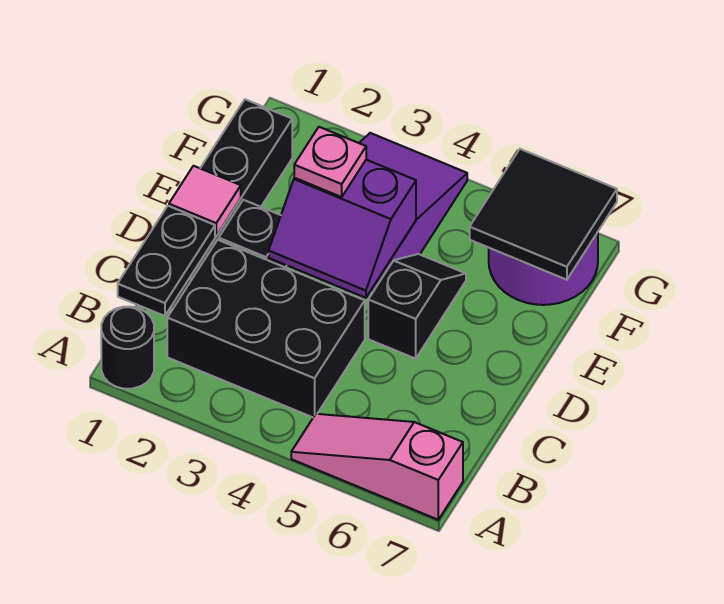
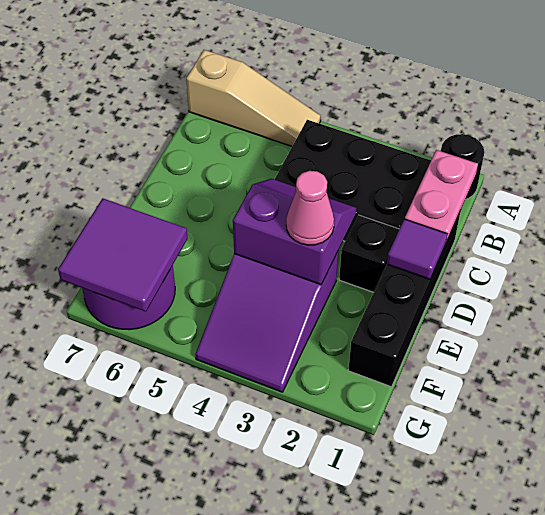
pink 1x3 slope [291,414,463,520] -> tan 1x3 slope [186,50,321,146]
black 1x2 plate [118,206,215,316] -> pink 1x2 plate [405,150,478,242]
pink 1x1 tile [169,166,241,236] -> purple 1x1 tile [387,219,447,279]
black 1x2 slope [368,254,466,359] -> none
pink 1x1 plate [294,127,366,197] -> pink 1x1 cone [286,171,334,245]
black 2x2 tile [470,149,617,280] -> purple 2x2 tile [58,198,187,312]

